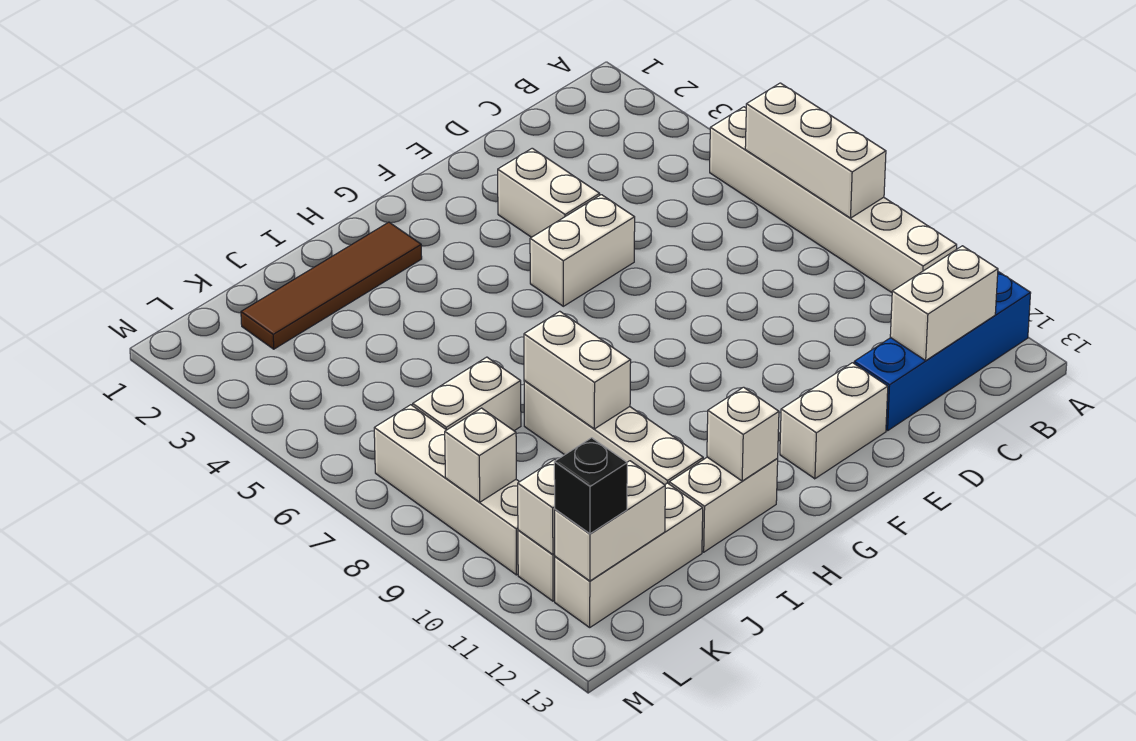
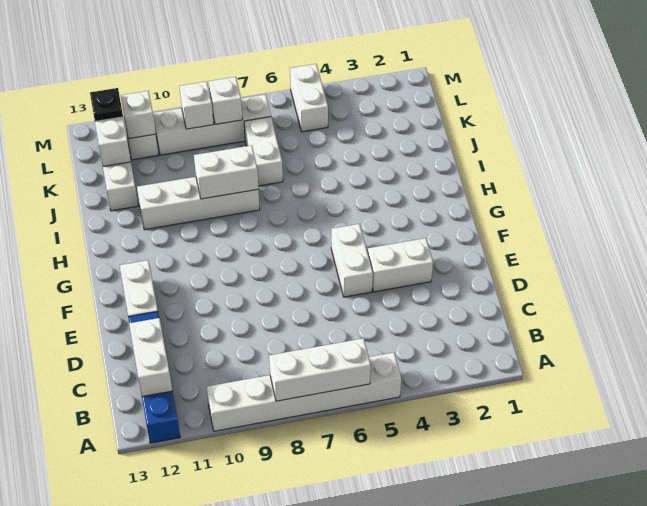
brown 1x4 tile [241,222,422,349] -> none
white 1x2 brick [669,457,778,552] -> white 1x2 brick moved to [290,64,328,132]
white 1x1 brick [707,387,779,481] -> white 1x1 brick moved to [208,77,242,124]
black 1x1 brick [554,438,627,534] -> black 1x1 plate [90,88,123,121]

